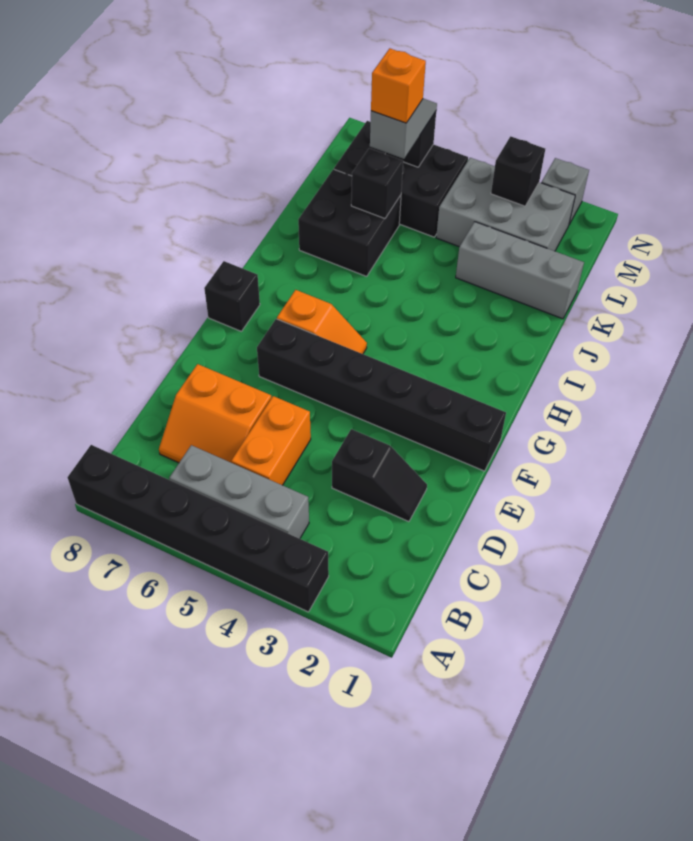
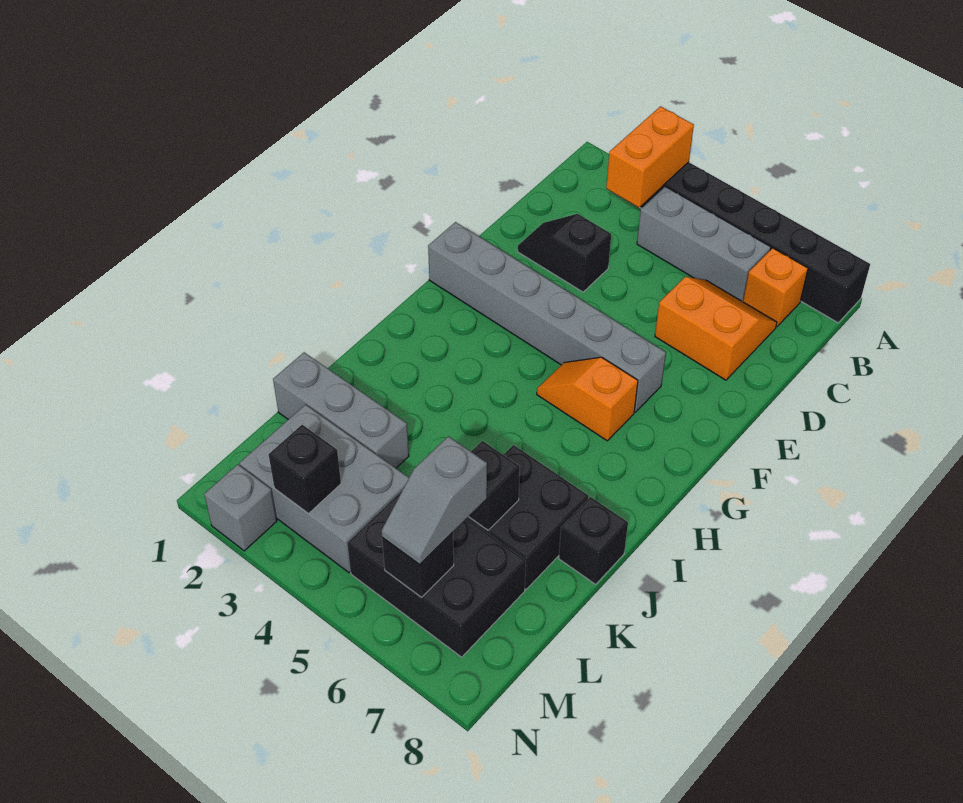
orange 1x2 brick [231,396,311,485] -> orange 1x2 brick moved to [606,106,694,207]
black 1x6 brick [257,319,506,471] -> grey 1x6 brick [428,222,666,412]
black 1x1 brick [204,261,260,331] -> black 1x1 brick moved to [559,497,628,584]
orange 1x1 brick [371,48,426,123] -> orange 1x1 brick moved to [743,248,808,327]

